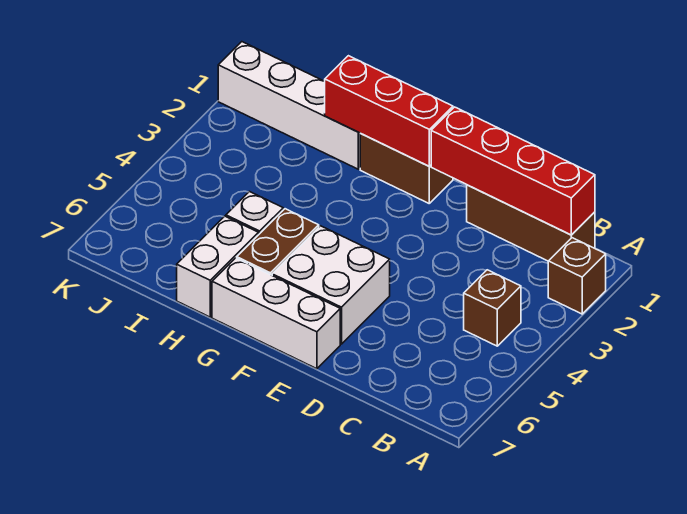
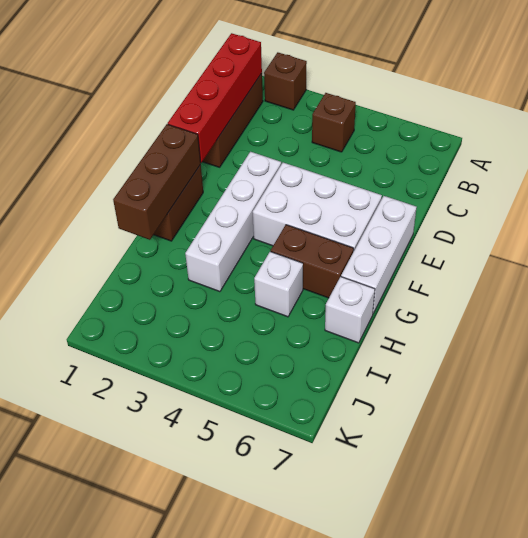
white 2x2 brick [272,226,390,344] -> white 2x3 brick [253,163,382,252]
red 1x3 brick [325,56,453,166] -> brown 1x3 brick [113,124,201,240]
white 1x4 brick [218,42,361,169] -> white 1x4 brick moved to [185,152,281,292]
white 1x2 brick [177,216,259,317] -> white 1x1 brick [325,277,375,343]

